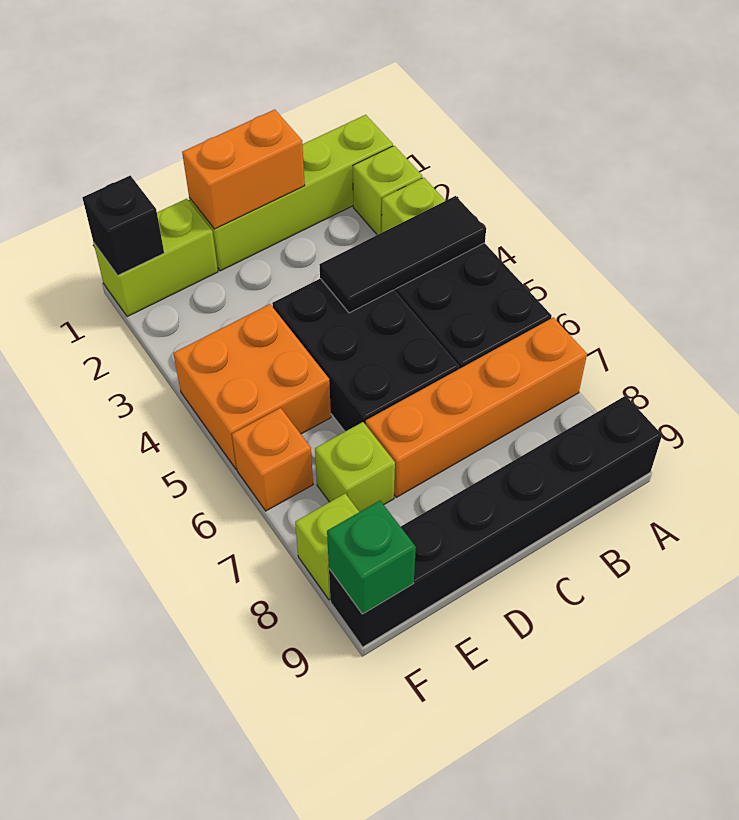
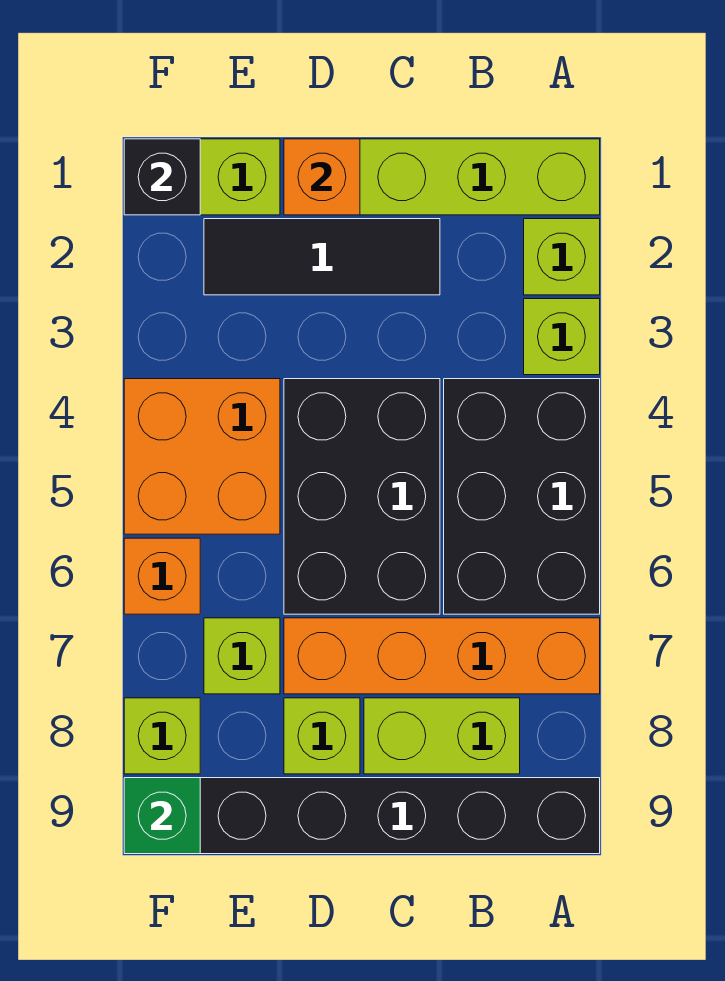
black 1x3 tile [320,196,486,313] -> black 1x3 tile moved to [204,219,440,295]
none -> lime 1x2 brick [364,698,520,774]
orange 1x2 brick [182,110,305,229] -> orange 1x1 brick [284,139,360,215]
none -> lime 1x1 brick [284,698,360,774]

